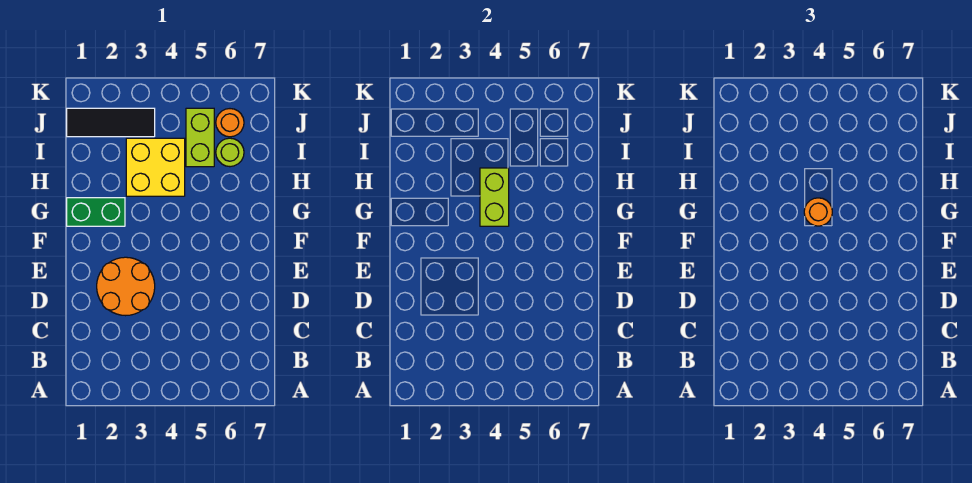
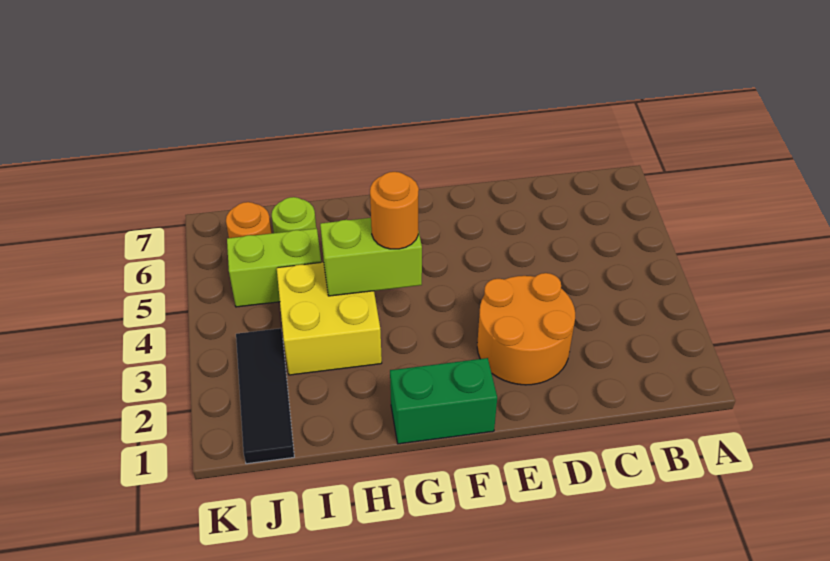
green 1x2 brick [67,198,125,226] -> green 1x2 brick turned to [390,358,497,444]

